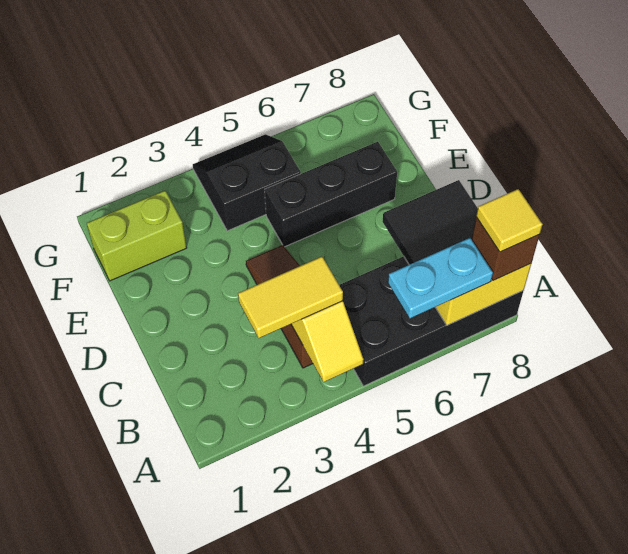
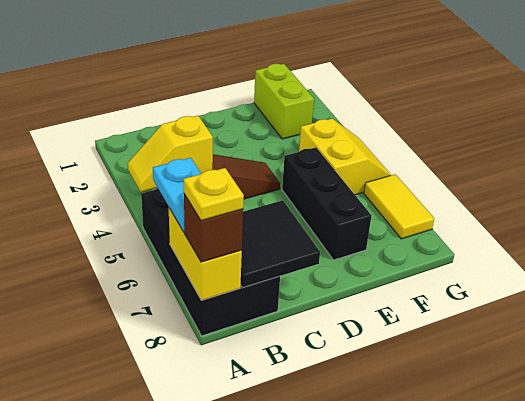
yellow 1x1 tile [476,189,543,252] -> yellow 1x1 plate [184,168,244,221]
yellow 1x2 tile [238,257,343,338] -> yellow 1x2 tile moved to [364,174,434,239]
black 2x2 slope [193,134,301,231] -> yellow 2x2 slope [299,119,391,195]

